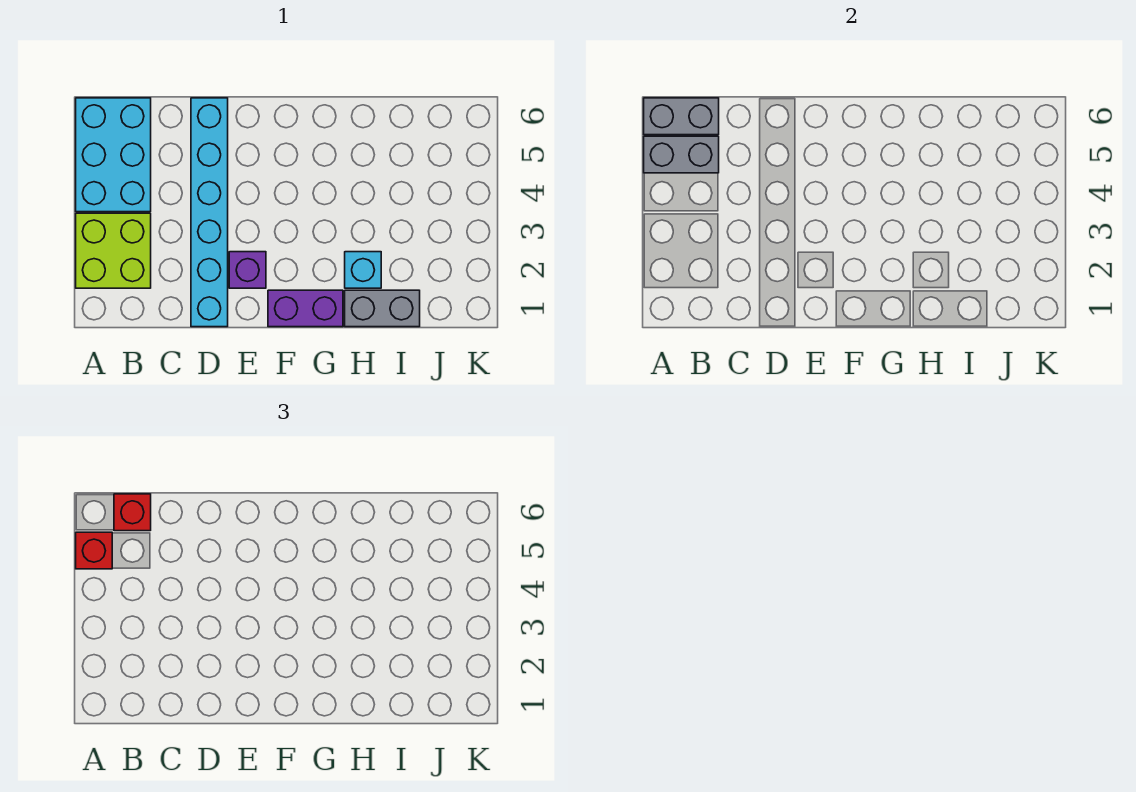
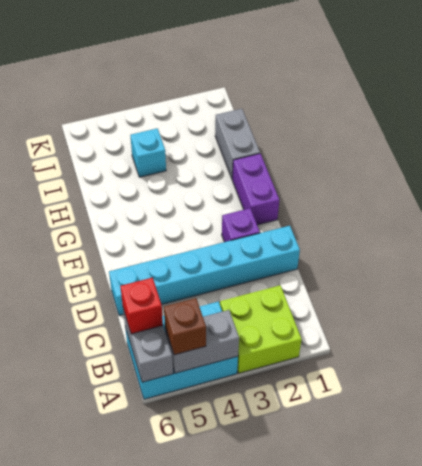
grey 1x2 brick [644,136,719,173] -> grey 1x2 brick turned to [165,310,239,373]
red 1x1 brick [76,532,112,569] -> brown 1x1 brick [164,298,206,355]
cyan 1x1 brick [345,252,381,288] -> cyan 1x1 brick moved to [130,128,166,177]

